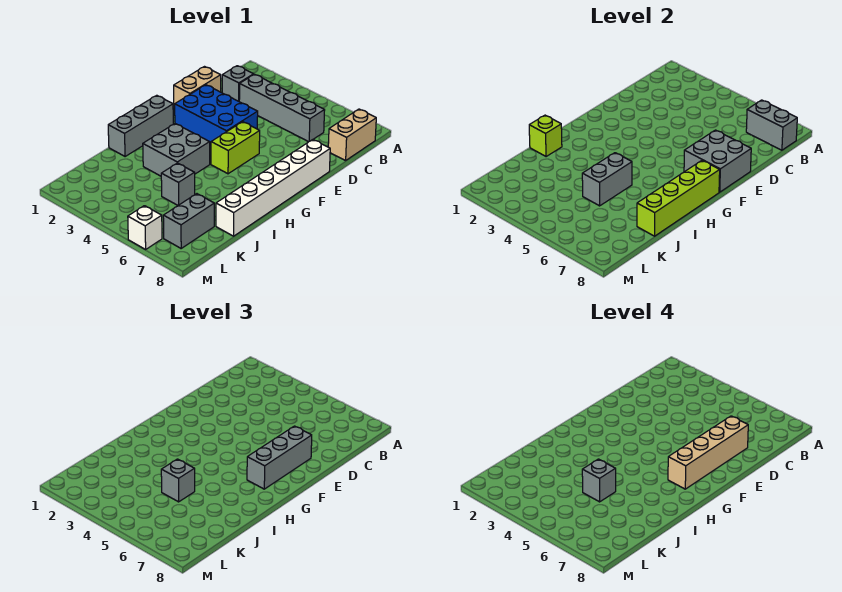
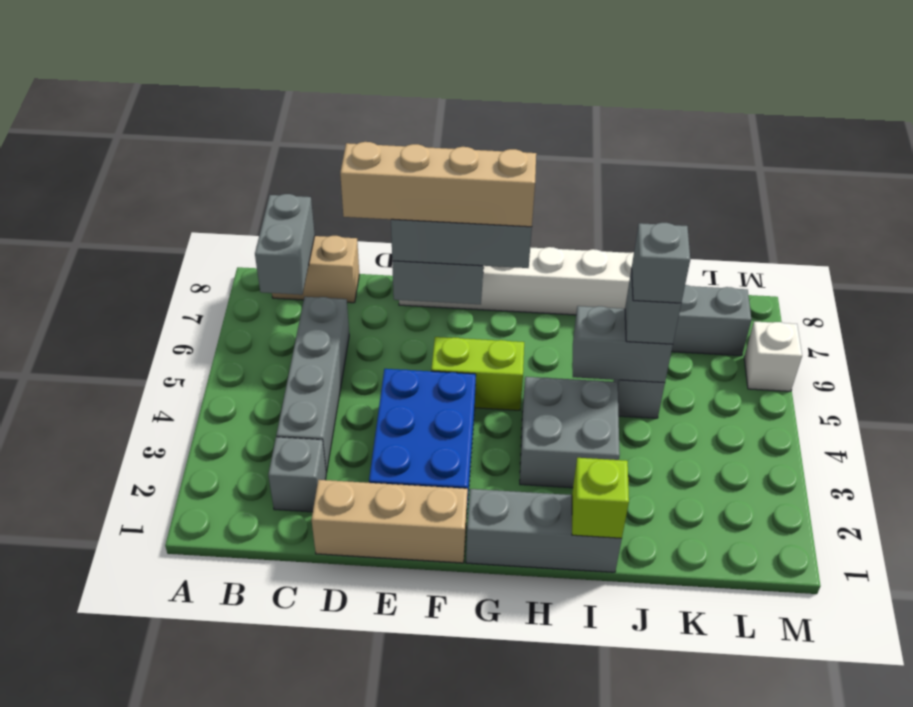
tan 1x2 brick [174,67,221,108] -> tan 1x3 brick [311,480,468,563]
lime 1x4 brick [637,161,720,236] -> none

